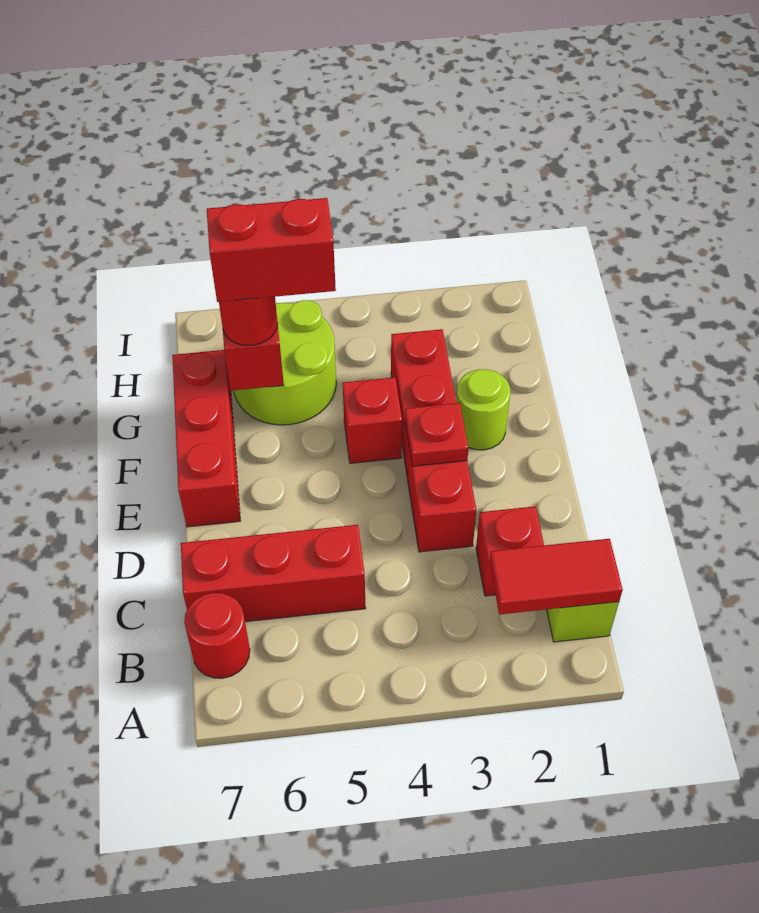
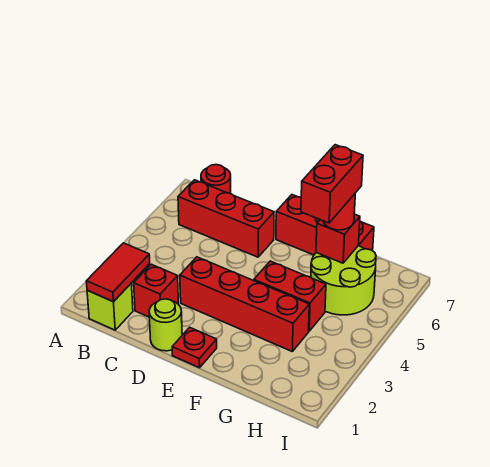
red 1x3 brick [181,525,366,622] -> red 1x3 brick turned to [178,180,274,257]
red 1x1 plate [405,403,468,466] -> red 1x1 plate moved to [172,327,217,368]
lime 1x1 round brick [456,369,510,450] -> lime 1x1 round brick moved to [149,299,182,351]
red 1x1 brick [343,377,402,463] -> red 1x2 brick [254,261,326,331]

